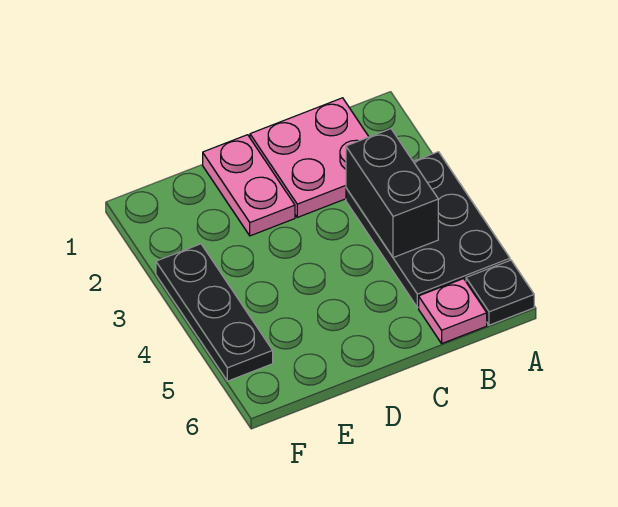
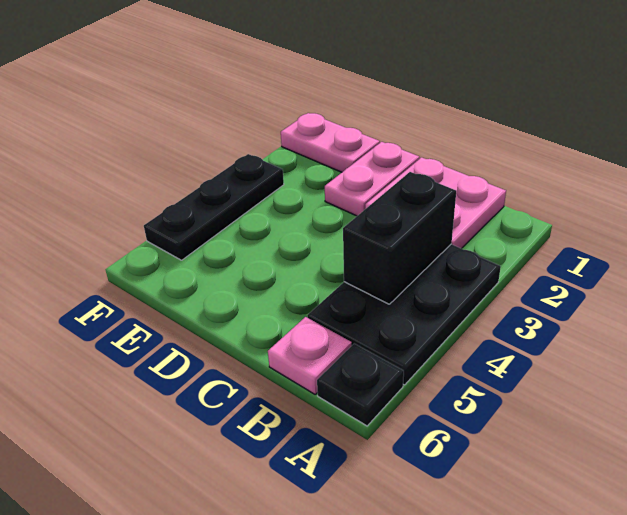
none -> pink 1x2 plate [281,113,380,172]

